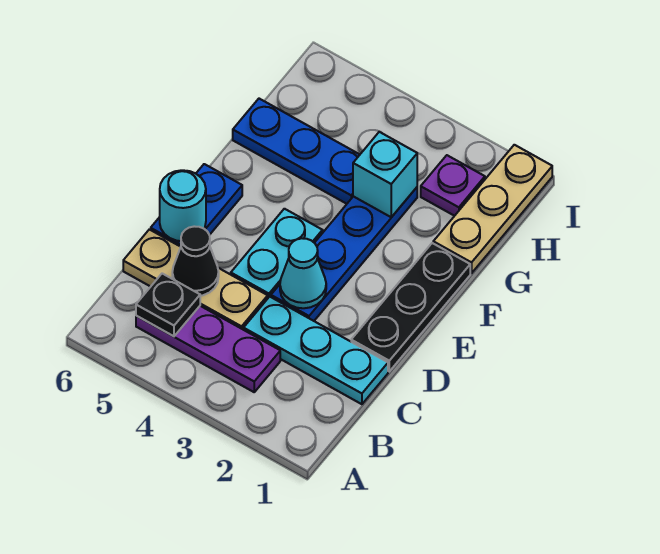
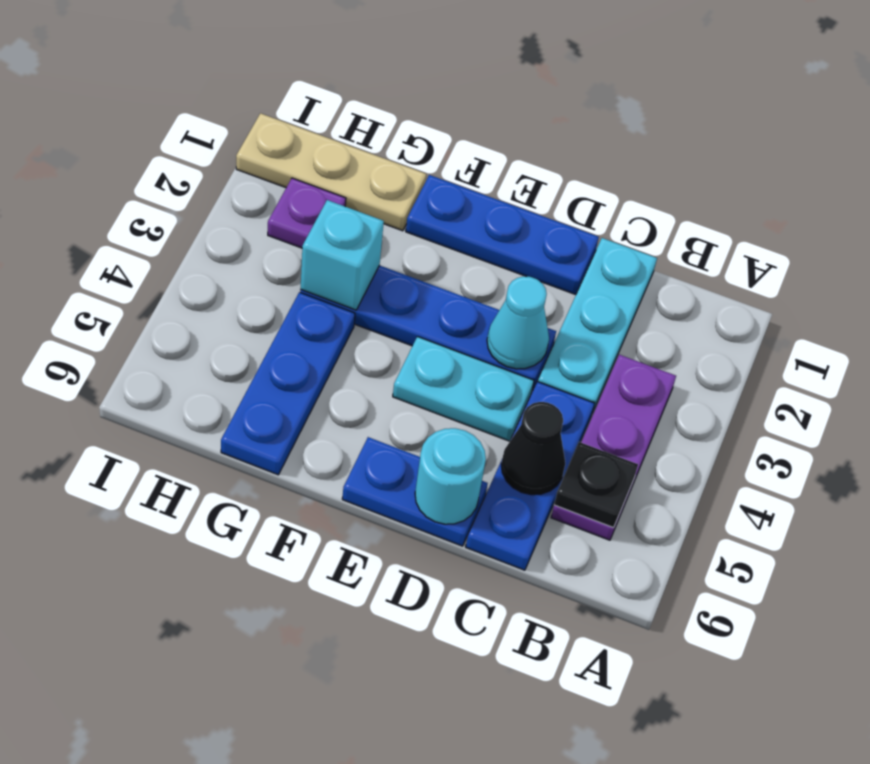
tan 1x3 plate [123,229,268,330] -> blue 1x3 plate [466,381,594,570]
black 1x3 plate [351,243,470,371] -> blue 1x3 plate [406,175,599,295]

